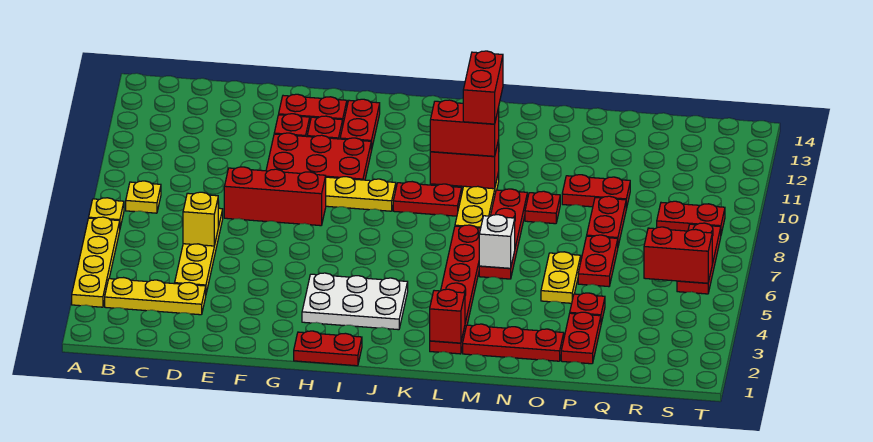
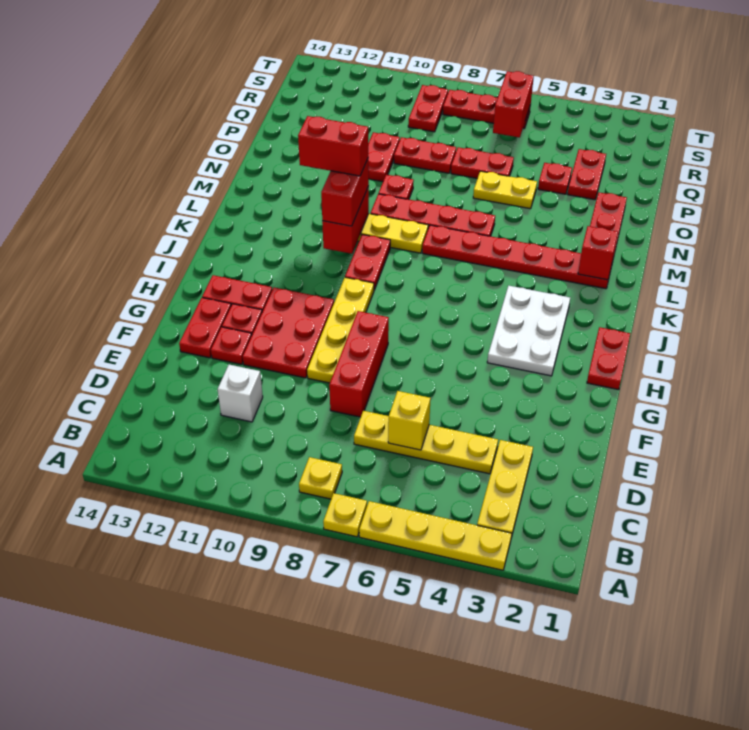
white 1x1 brick [479,215,515,268] -> white 1x1 brick moved to [218,365,263,422]
red 1x2 plate [561,312,601,364] -> red 1x2 plate turned to [568,149,606,200]

